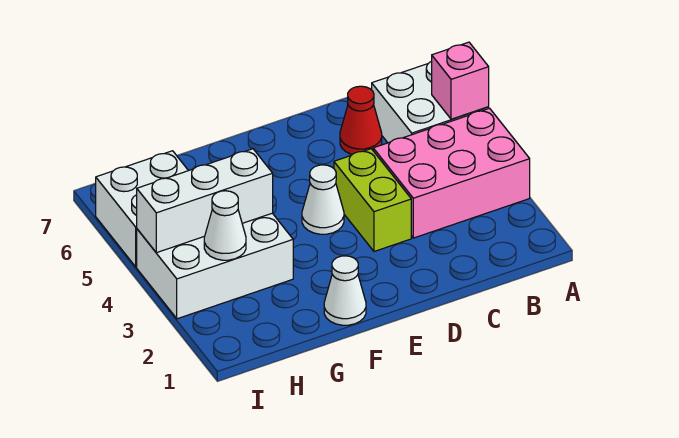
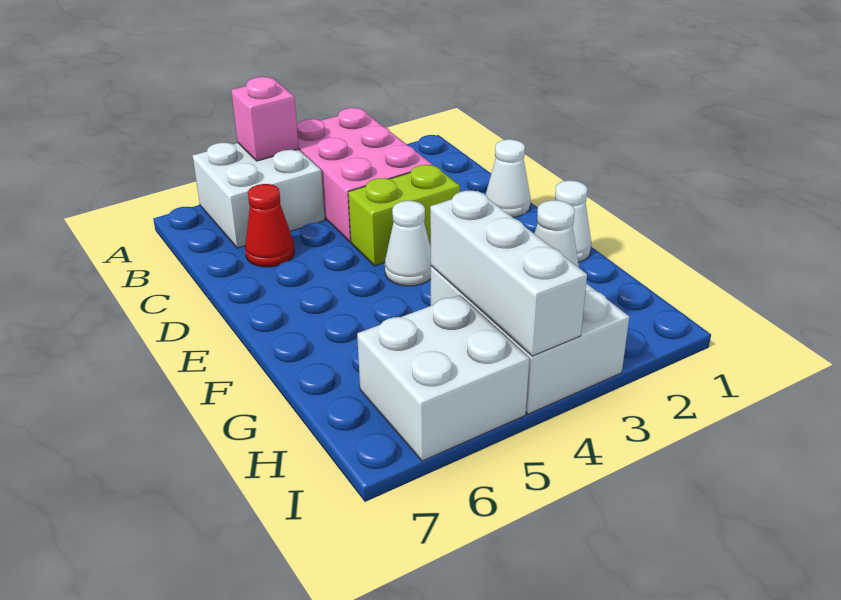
none -> white 1x1 cone [486,139,531,217]

